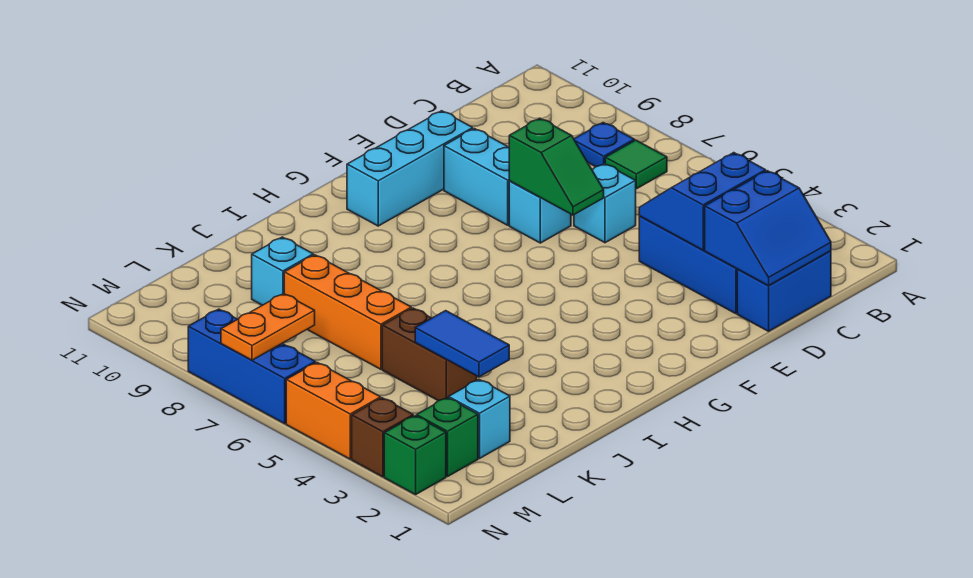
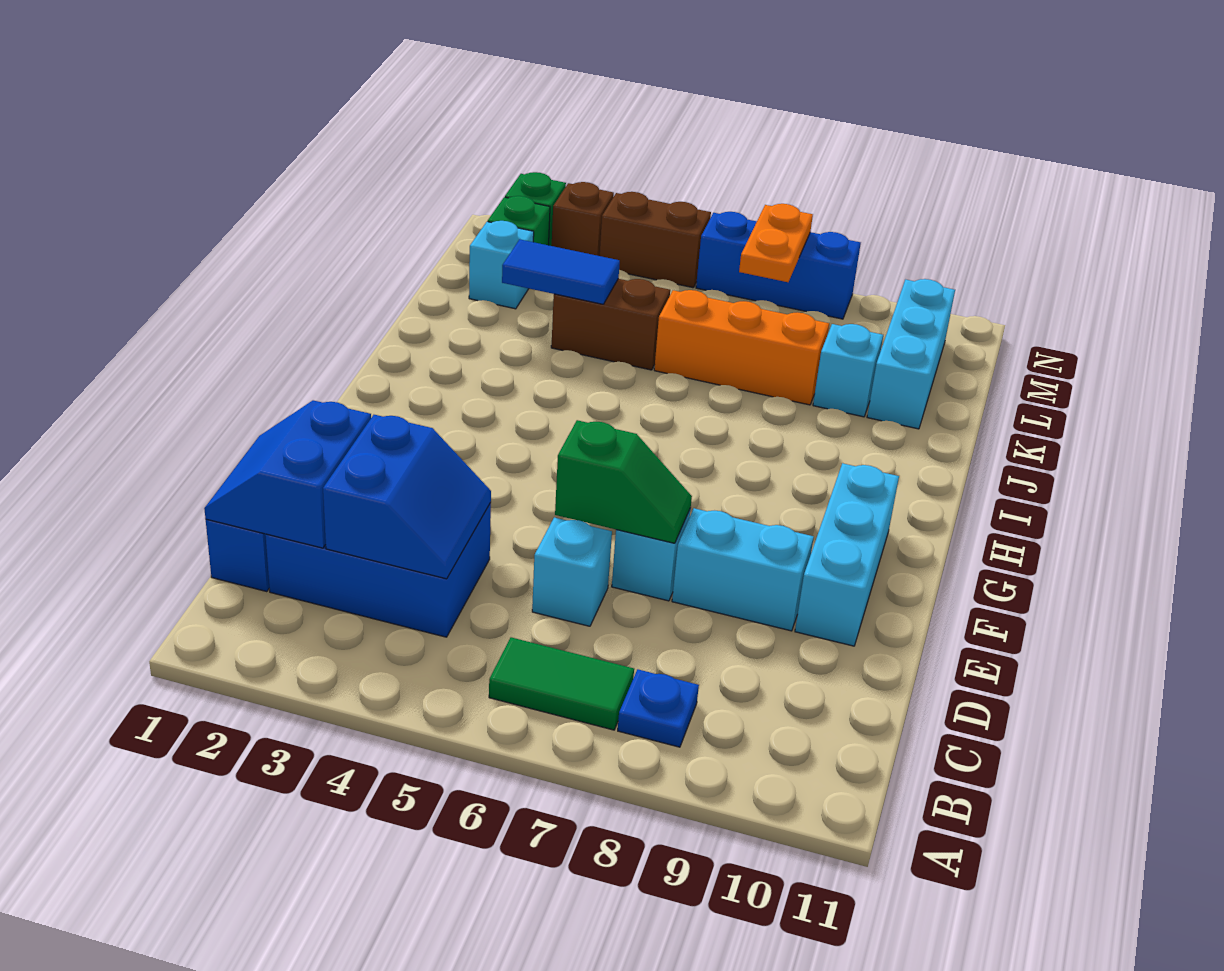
green 1x1 tile [605,140,667,189] -> green 1x2 tile [489,637,634,730]
green 1x2 slope [509,118,604,215] -> green 1x2 slope turned to [555,420,692,543]
none -> cyan 1x3 brick [867,279,955,429]
orange 1x2 brick [286,362,381,459] -> brown 1x2 brick [600,192,711,288]

